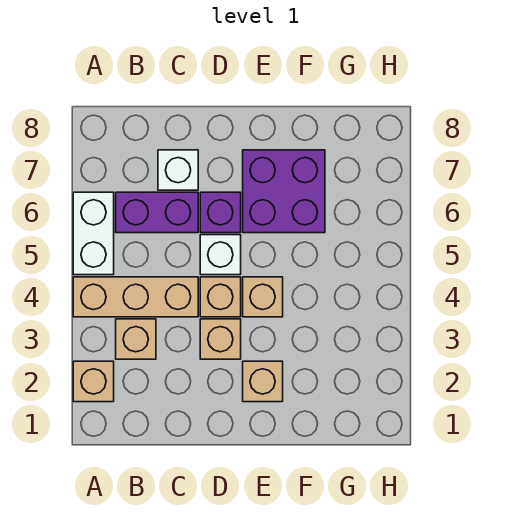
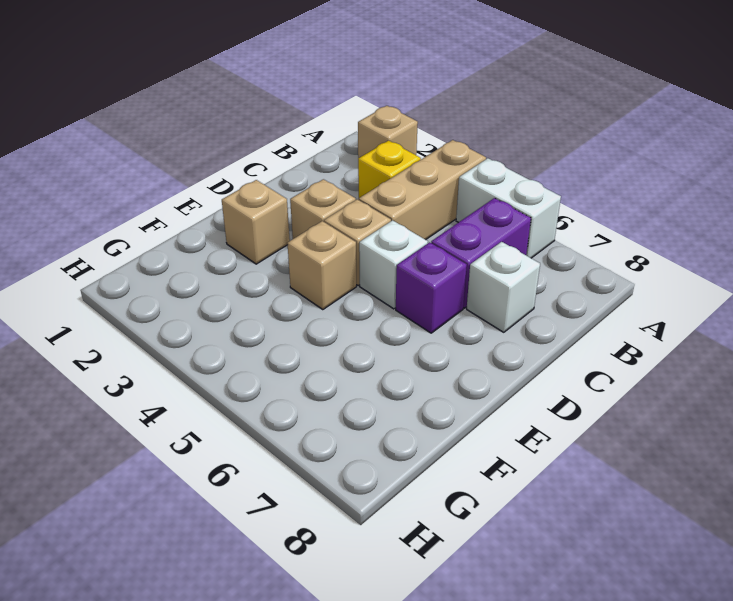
tan 1x1 brick [116,319,156,359] -> yellow 1x1 brick [358,141,421,198]
purple 2x2 brick [243,150,325,233] -> none

